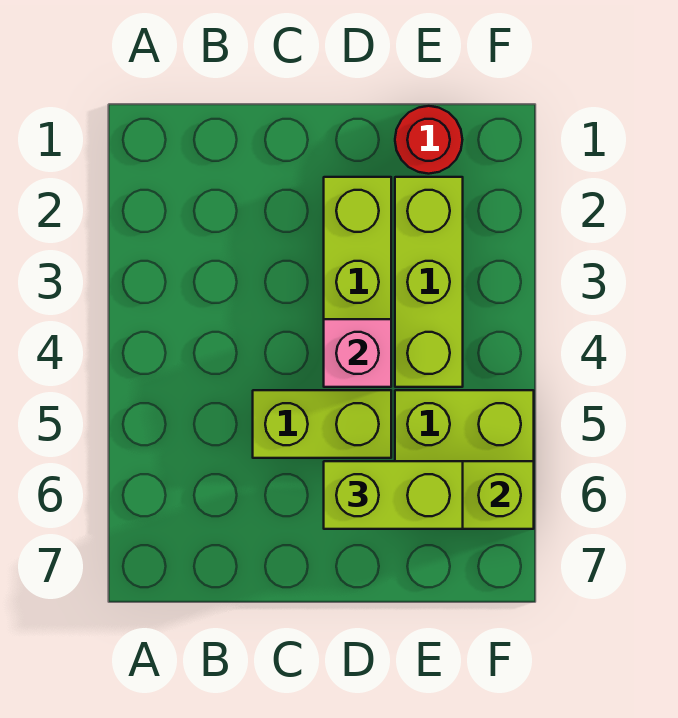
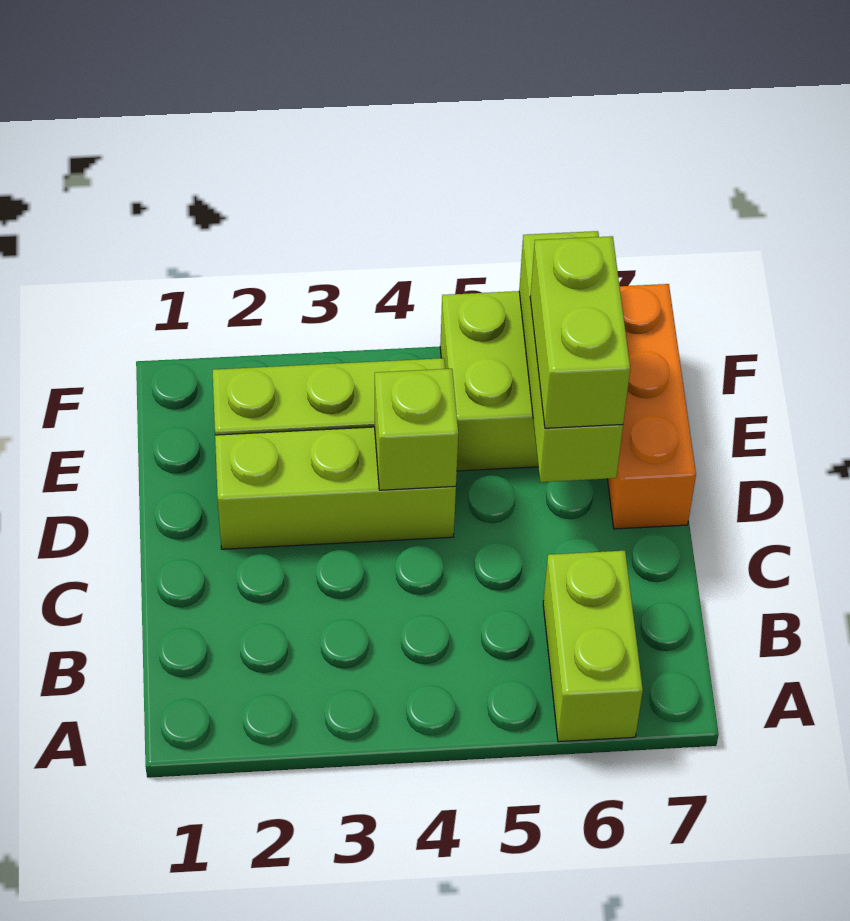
lime 1x2 brick [253,390,391,458] -> lime 1x2 brick moved to [543,551,643,742]
pink 1x1 brick [324,319,391,387] -> lime 1x1 brick [375,369,458,490]
none -> orange 1x3 brick [608,284,696,529]
red 1x1 round brick [395,106,462,174] -> none

